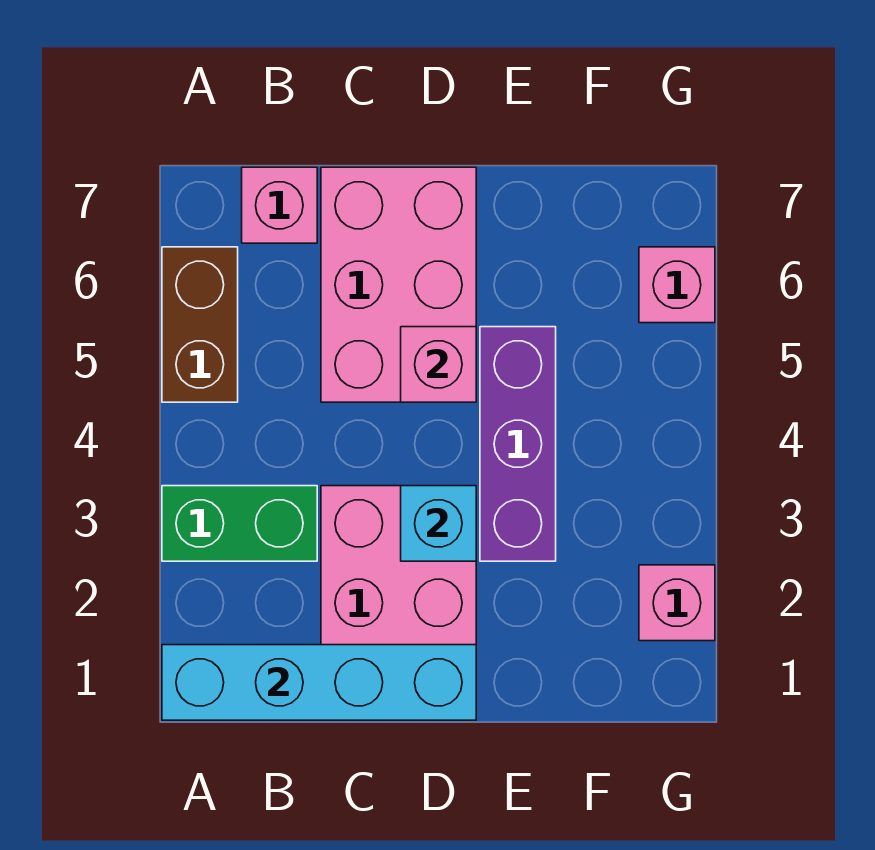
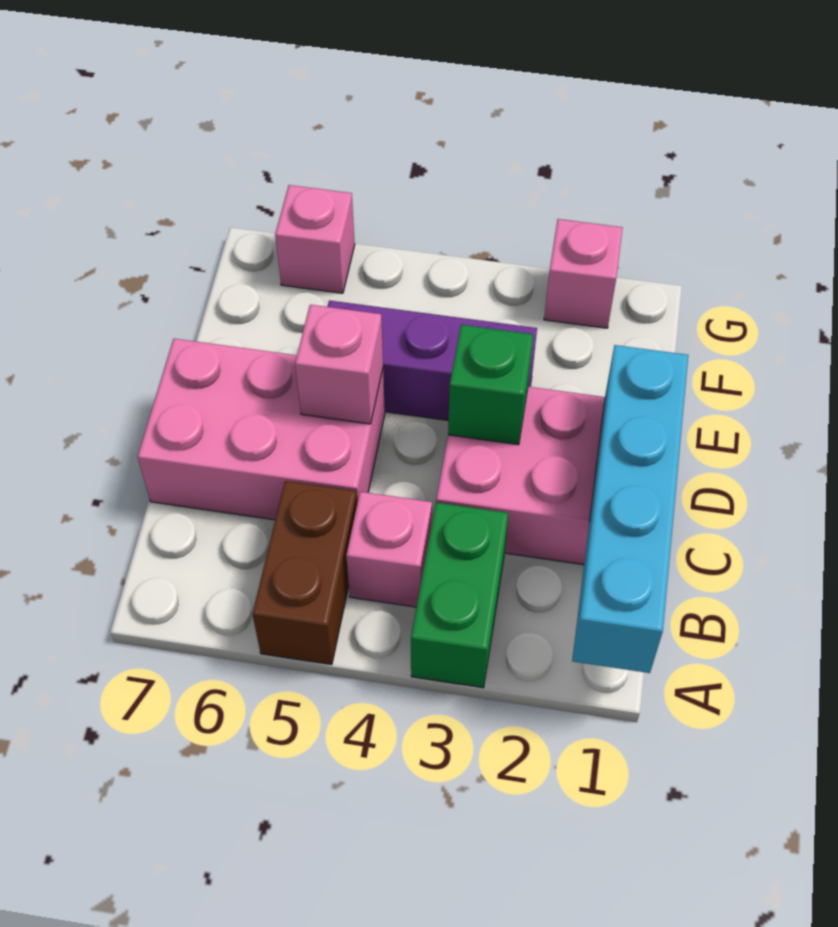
brown 1x2 brick [162,247,238,402] -> brown 1x2 brick turned to [252,481,357,665]
pink 1x1 brick [242,167,317,243] -> pink 1x1 brick moved to [346,492,432,607]
cyan 1x1 brick [401,486,476,561] -> green 1x1 brick [448,325,533,445]

